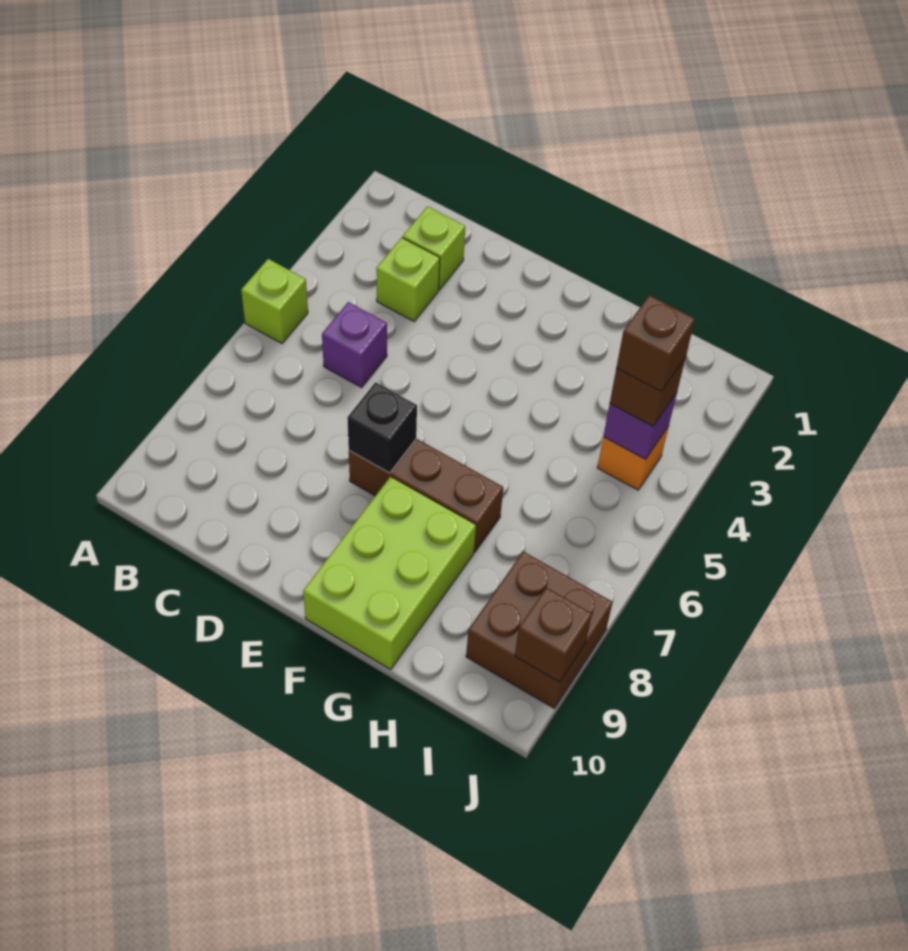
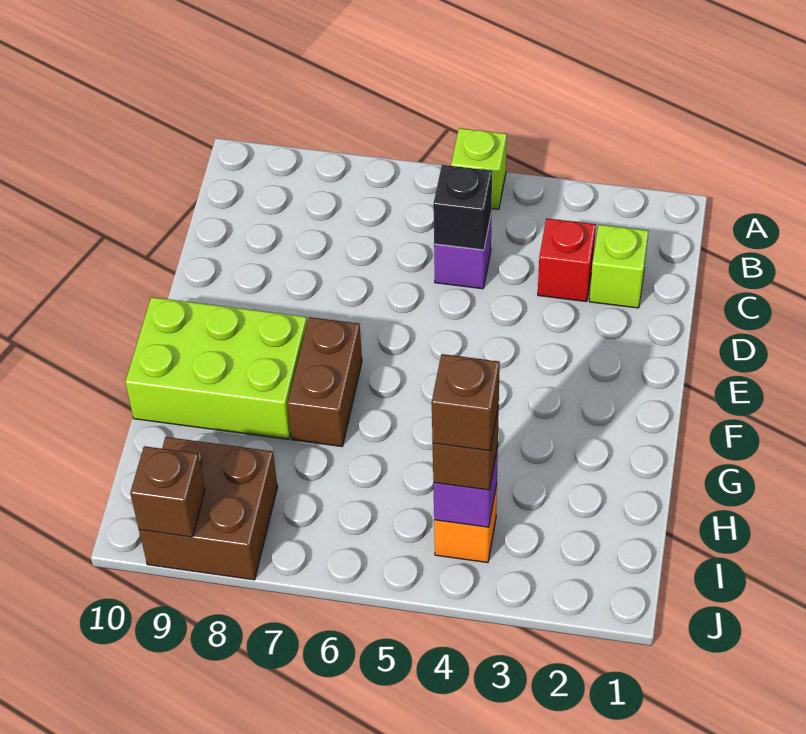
lime 1x1 brick [376,237,440,321] -> red 1x1 brick [538,218,596,302]
brown 1x3 brick [349,439,503,552] -> brown 1x2 brick [288,317,362,447]
black 1x1 brick [347,382,417,473] -> black 1x1 brick moved to [433,165,492,250]

